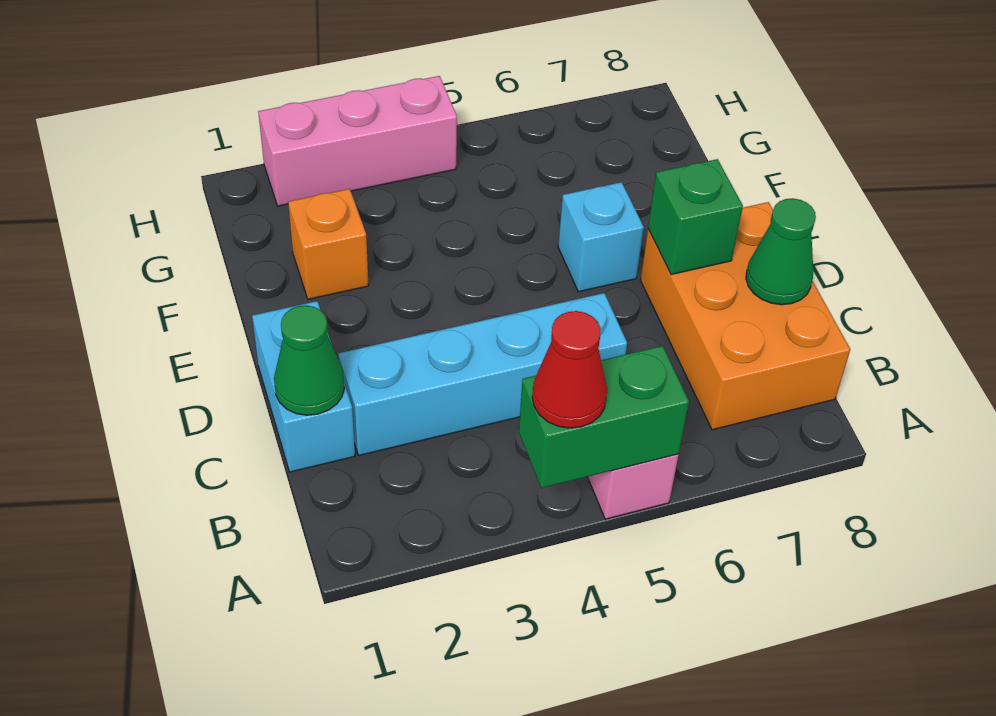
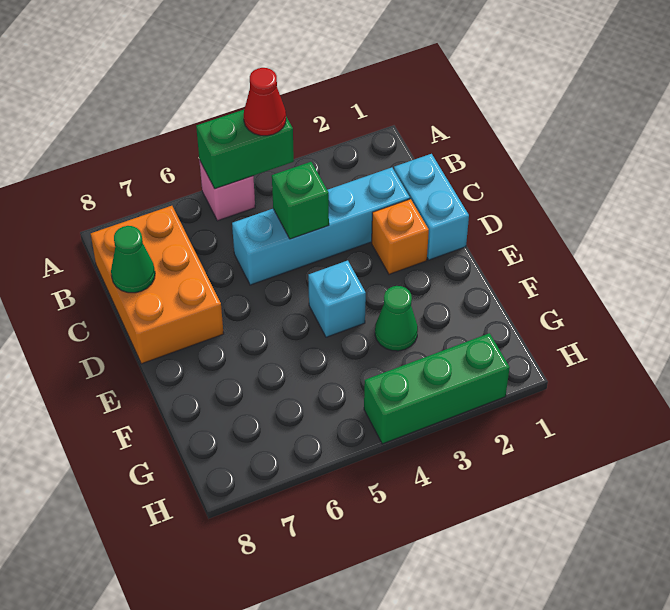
green 1x1 cone [274,305,344,415] -> green 1x1 cone moved to [375,286,418,351]
green 1x1 brick [648,159,743,275] -> green 1x1 brick moved to [272,162,329,239]
cyan 1x1 brick [558,182,644,292] -> cyan 1x1 brick moved to [308,261,366,337]
orange 1x1 brick [288,189,369,299] -> orange 1x1 brick moved to [372,199,429,274]
pink 1x3 brick [258,76,457,206] -> green 1x3 brick [364,333,510,444]

